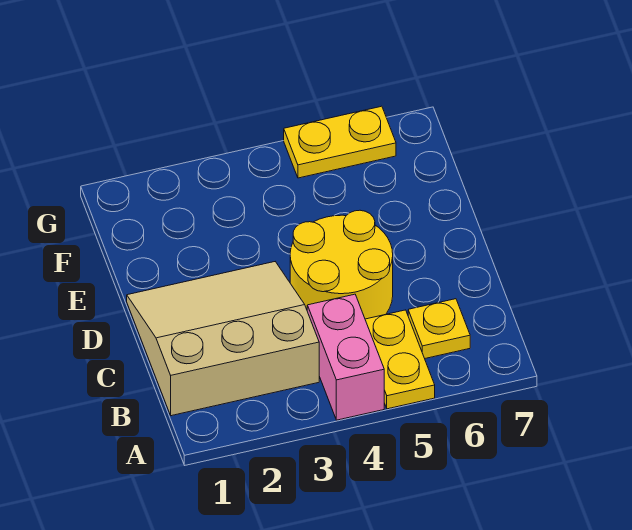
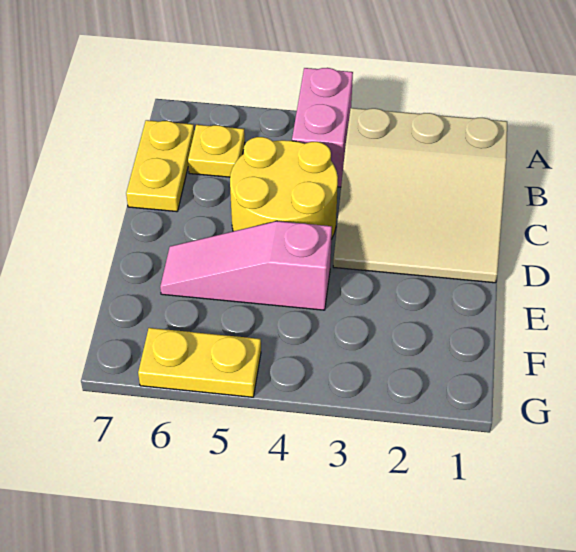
yellow 1x2 plate [365,310,435,409] -> yellow 1x2 plate moved to [126,120,194,212]
none -> pink 1x3 slope [160,221,332,310]

